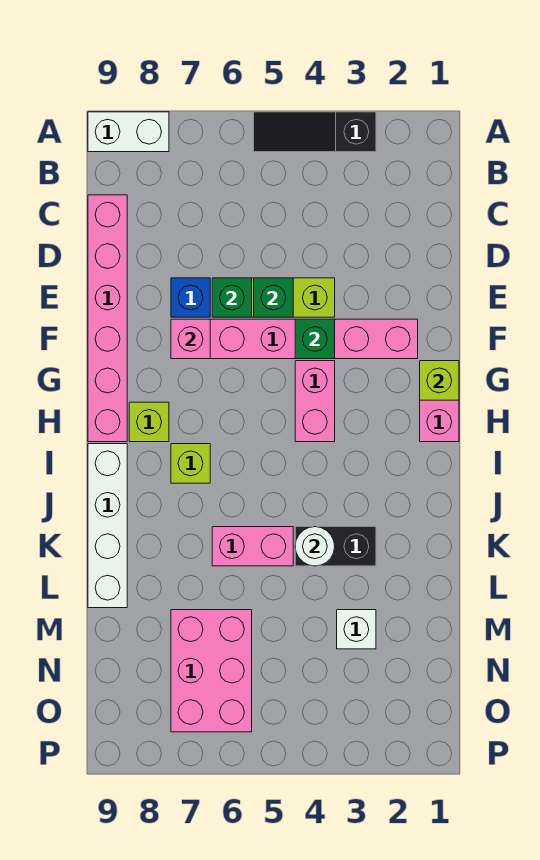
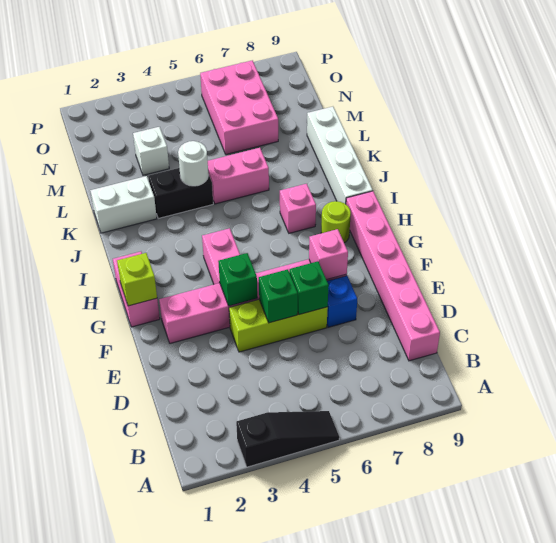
white 1x2 brick [88,112,169,152] -> white 1x2 brick moved to [90,176,157,233]
lime 1x1 brick [129,402,169,442] -> lime 1x1 round brick [321,201,351,243]
lime 1x1 brick [171,444,210,483] -> pink 1x1 brick [280,184,316,233]

